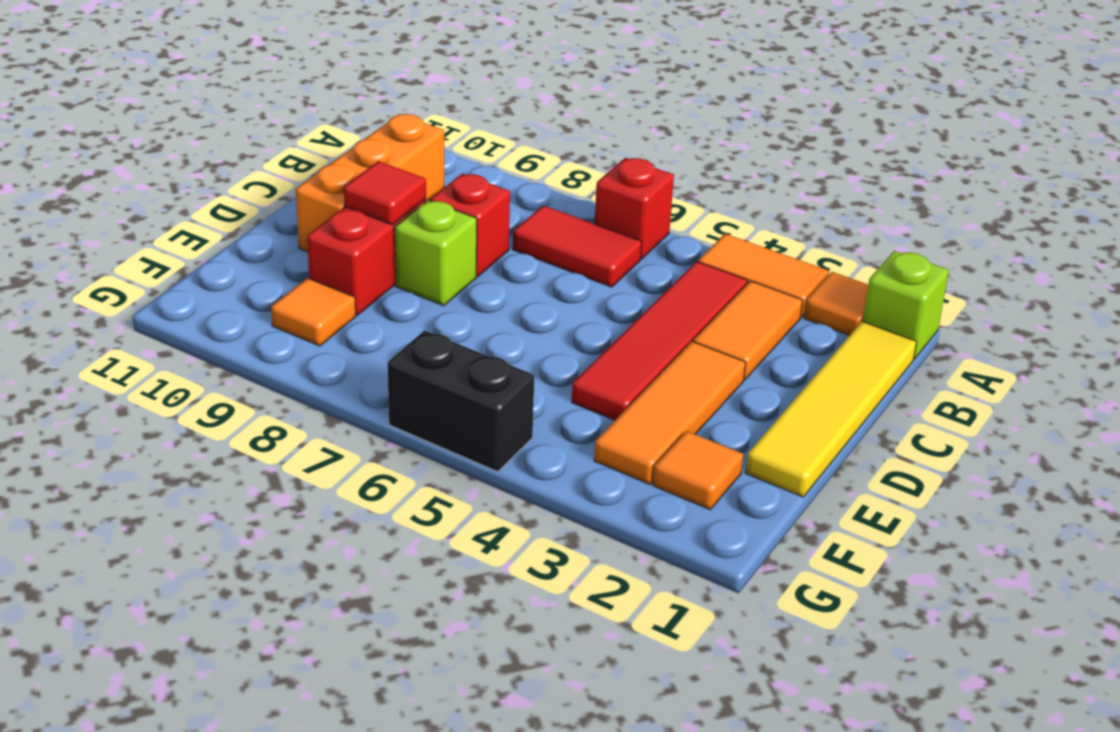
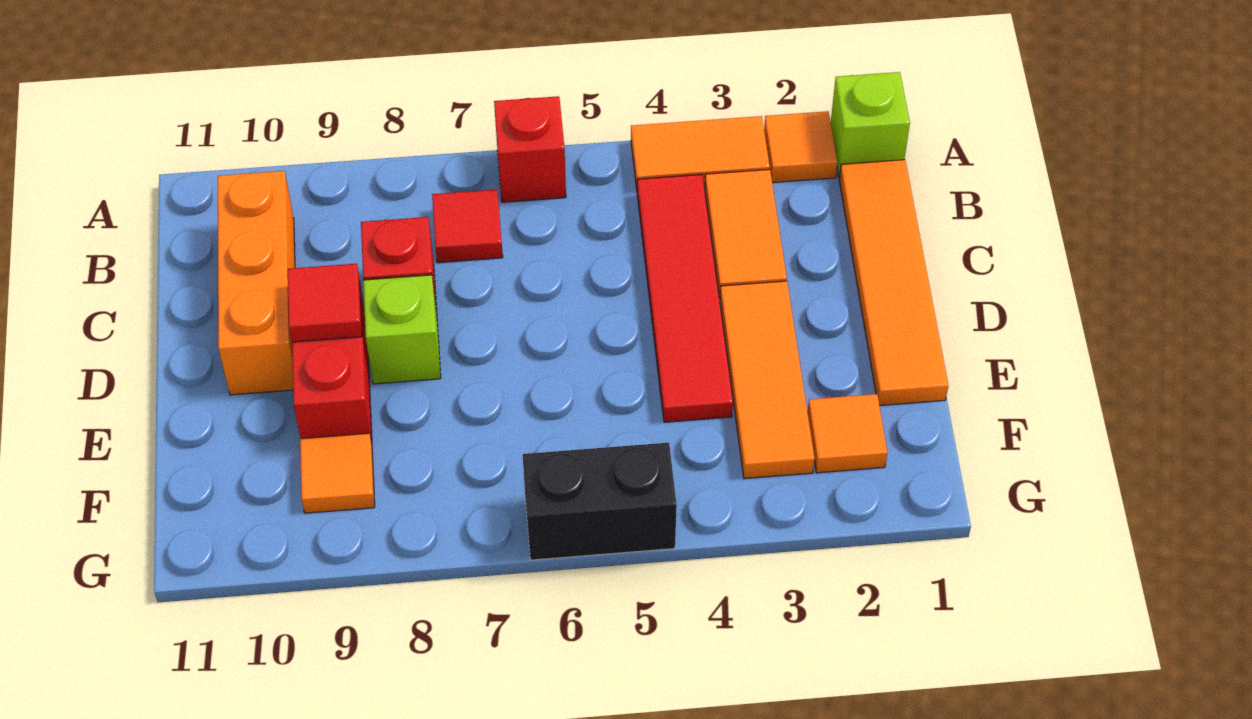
yellow 1x4 tile [746,321,917,497] -> orange 1x4 tile [839,160,948,406]
red 1x2 tile [513,205,642,287] -> red 1x1 tile [432,189,503,263]

